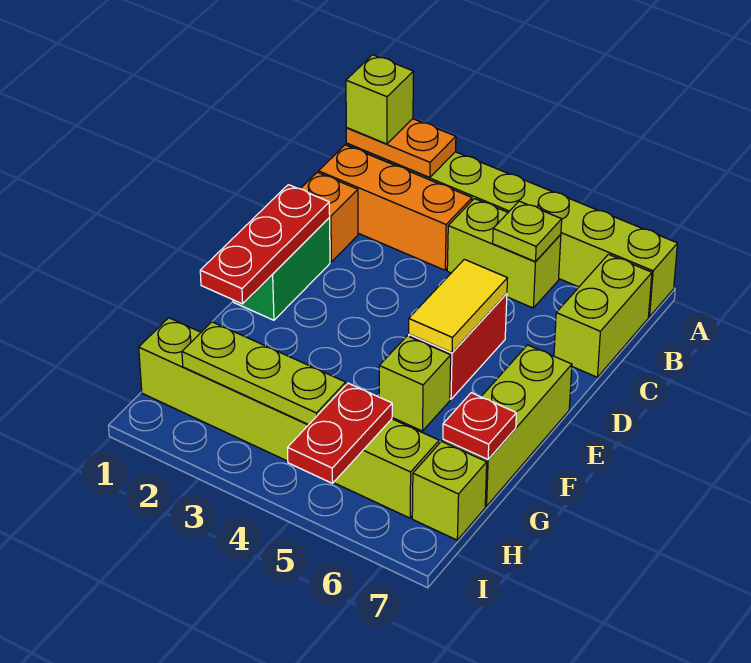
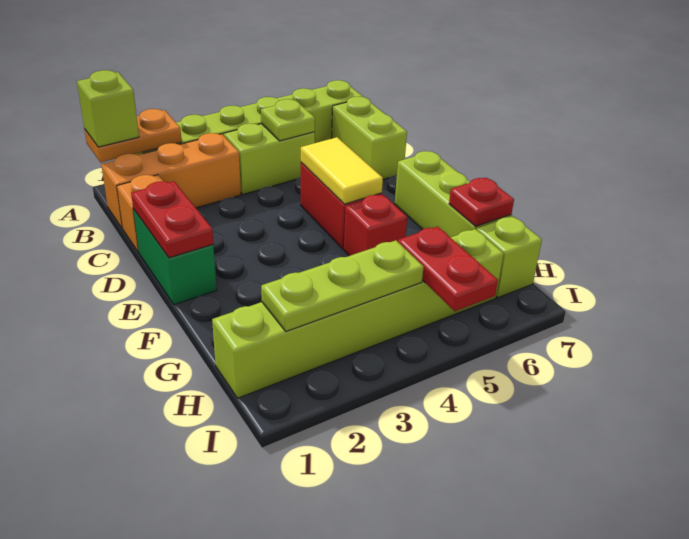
red 1x3 plate [200,185,330,304] -> red 1x2 plate [131,181,213,258]
lime 1x1 brick [379,336,451,431] -> red 1x1 brick [344,194,407,256]

